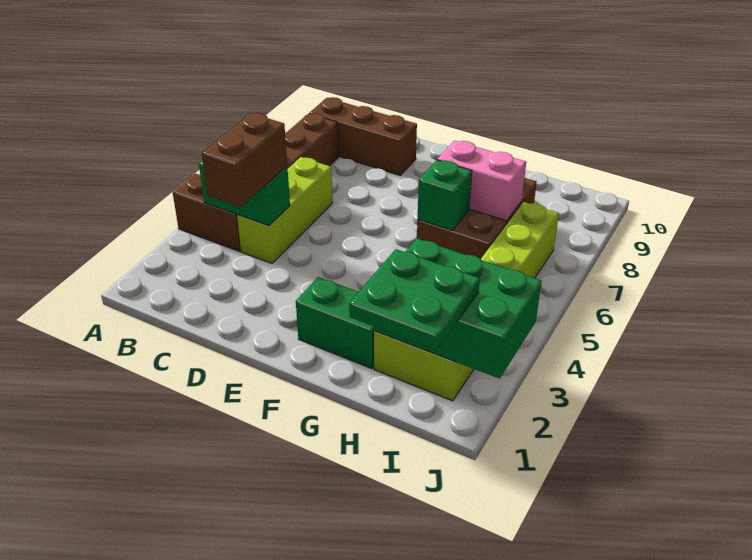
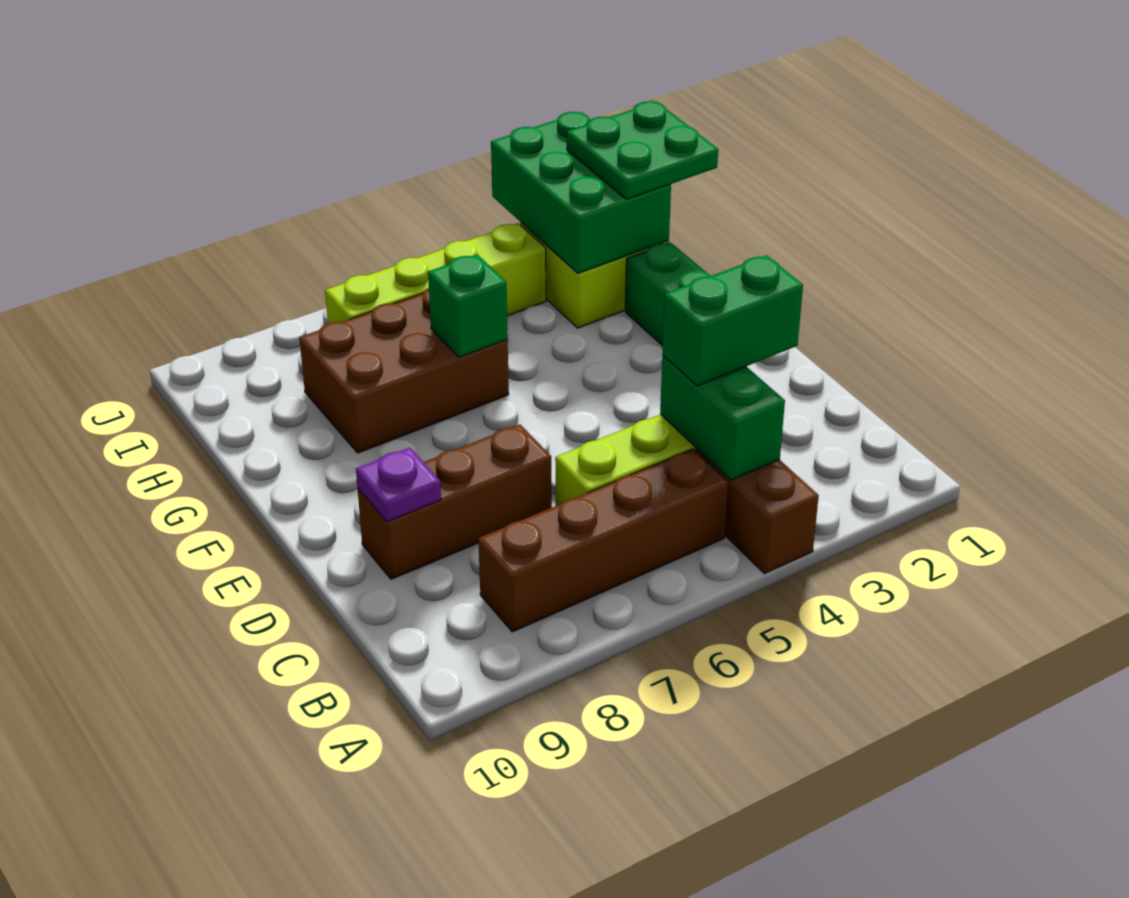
brown 1x3 brick [310,97,417,175] -> brown 1x3 brick turned to [358,424,552,579]
brown 1x2 brick [202,113,287,207] -> green 1x2 brick [662,255,803,386]
none -> purple 1x1 plate [356,448,441,522]
pink 1x2 brick [437,141,526,221] -> none

